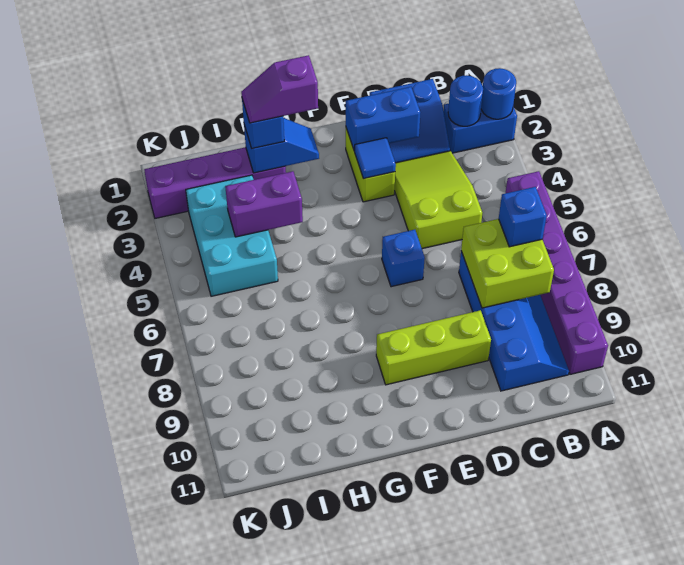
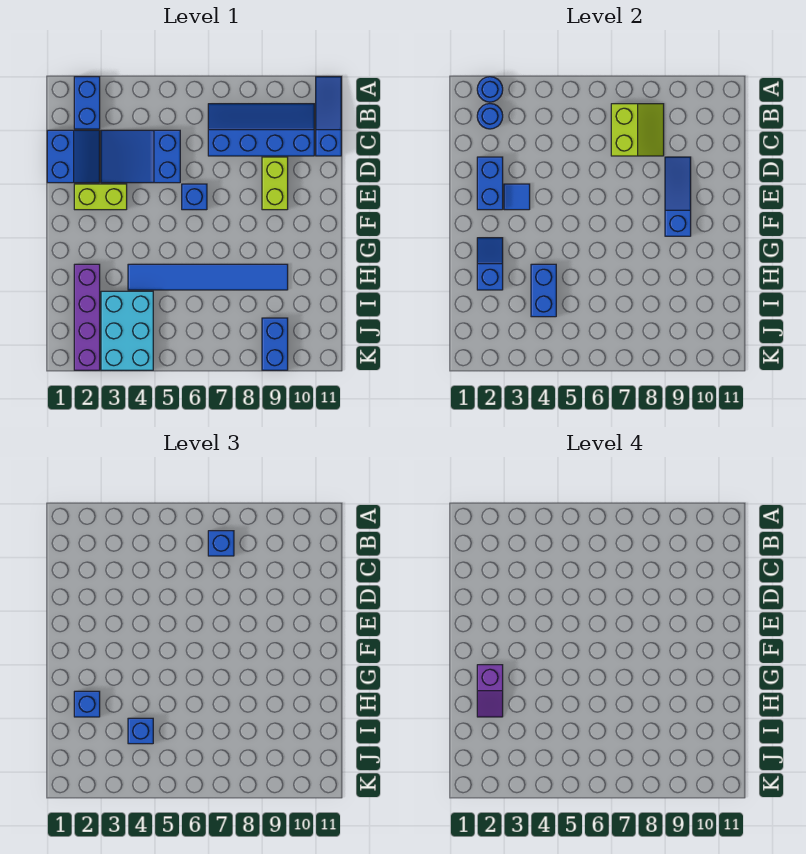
purple 1x6 brick [506,171,608,374] -> none
none -> blue 1x3 slope [316,77,341,156]
lime 2x2 brick [461,219,554,308] -> lime 2x2 slope [611,104,664,156]
lime 2x3 slope [394,151,482,249] -> blue 2x3 slope [101,130,180,183]
lime 1x3 brick [376,310,491,385] -> lime 1x2 brick [262,157,288,210]
none -> blue 1x3 slope [665,157,691,236]
none -> blue 1x6 tile [128,264,288,290]
purple 1x2 brick [225,171,303,237] -> blue 1x2 brick [531,264,556,317]
cyan 2x3 brick [186,175,278,296] -> cyan 2x3 brick turned to [101,291,153,370]
none -> blue 1x1 brick [128,718,153,744]
none -> blue 1x2 brick [262,318,288,370]

